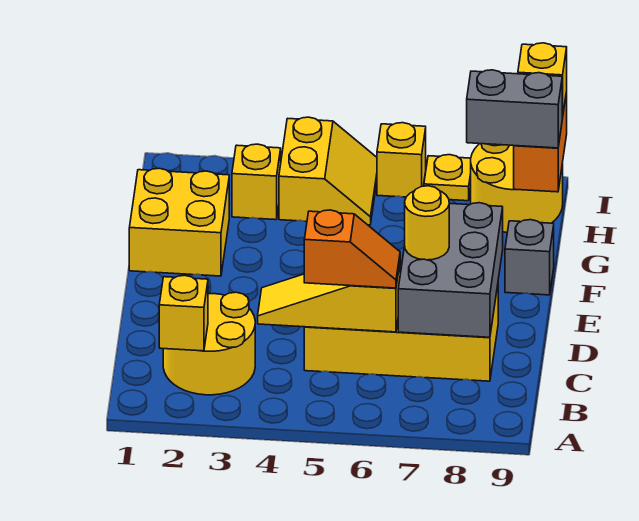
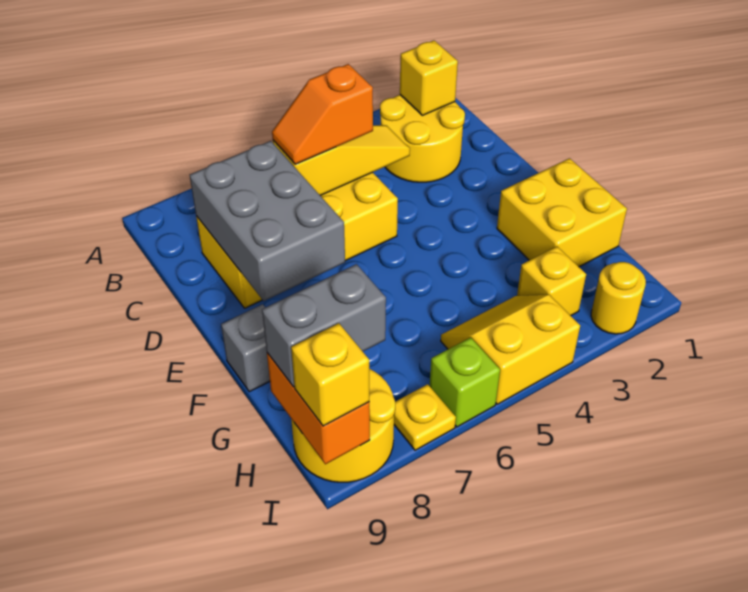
yellow 1x1 round brick [405,186,449,260] -> yellow 1x1 round brick moved to [591,262,646,334]
yellow 2x2 slope [279,117,377,225] -> yellow 2x2 slope turned to [441,295,580,404]
yellow 1x1 brick [377,123,426,197] -> lime 1x1 brick [430,337,500,427]

